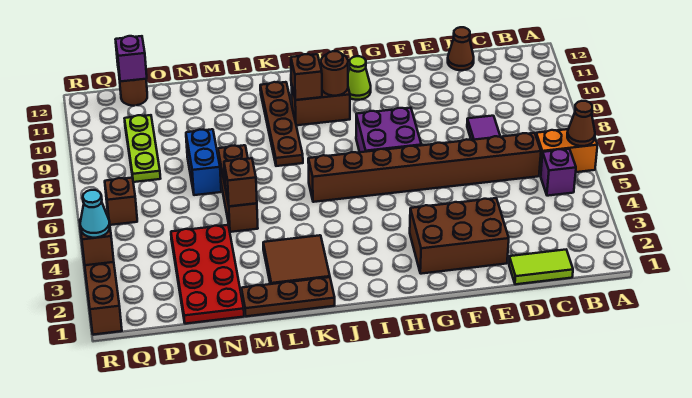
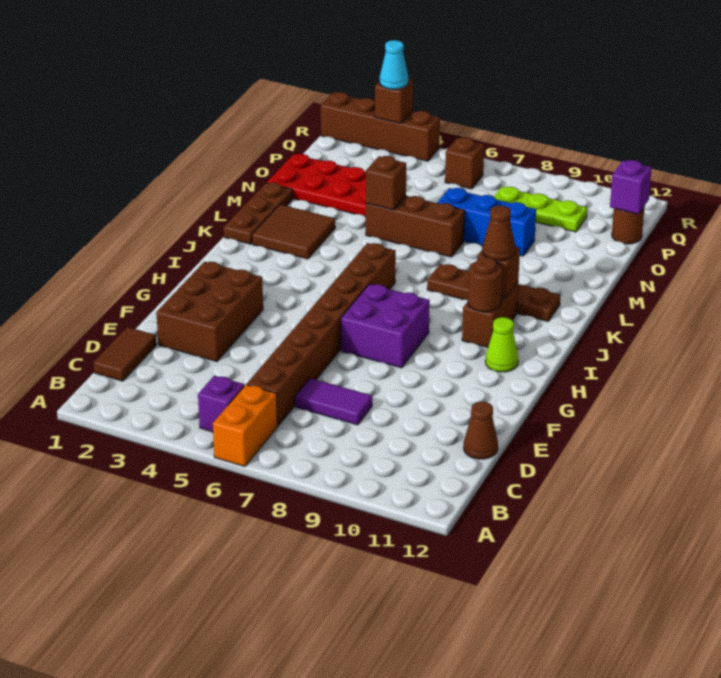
brown 1x1 cone [567,101,595,146] -> brown 1x1 cone moved to [483,205,515,260]
lime 1x2 tile [509,250,573,284] -> brown 1x2 tile [94,327,156,381]
blue 1x2 brick [186,129,221,195] -> blue 1x3 brick [437,188,536,256]

